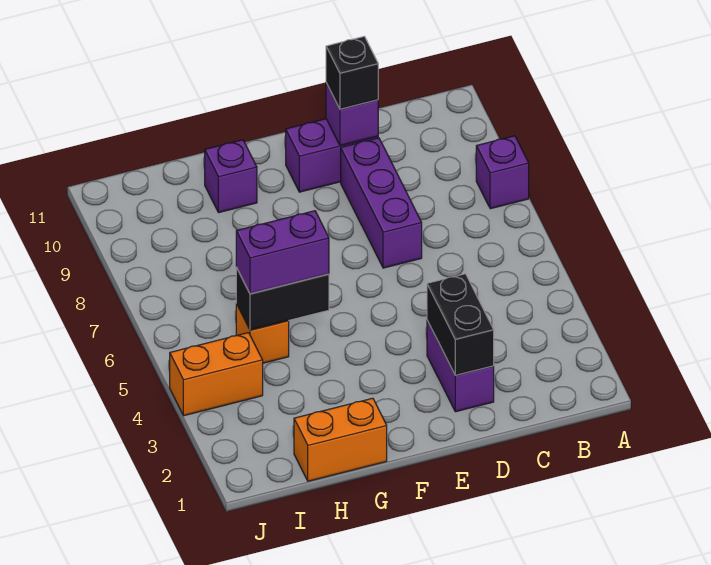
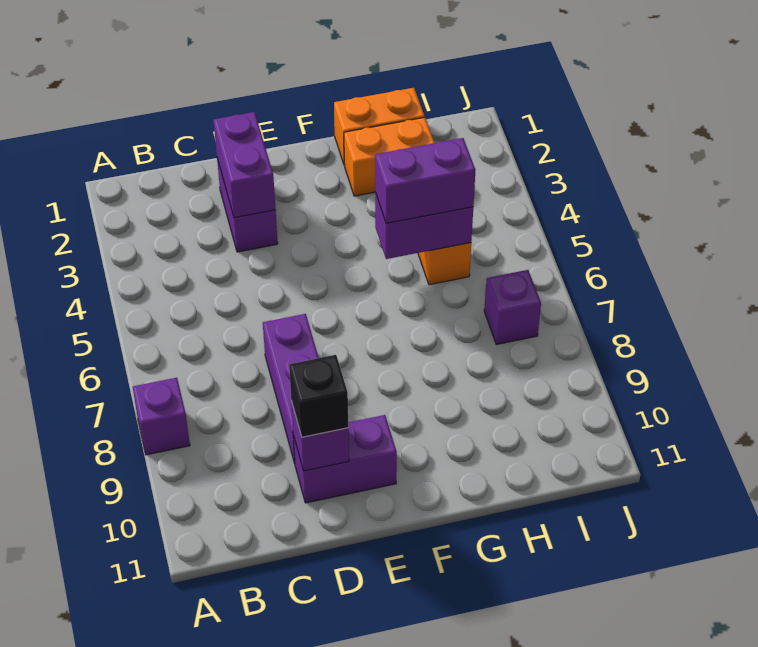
black 1x2 brick [427,274,494,375] -> purple 1x2 brick [214,112,275,218]
black 1x2 brick [236,268,329,330] -> purple 1x2 brick [375,192,473,259]
purple 1x1 brick [205,140,257,213] -> purple 1x1 brick moved to [484,270,541,344]
orange 1x2 brick [170,333,263,416] -> orange 1x2 brick moved to [344,117,434,196]

